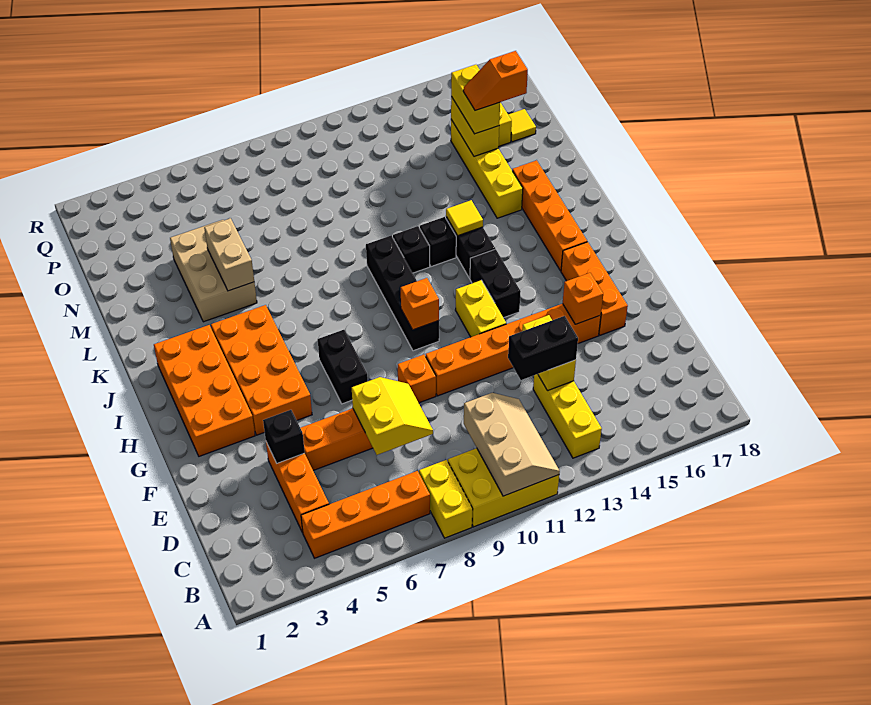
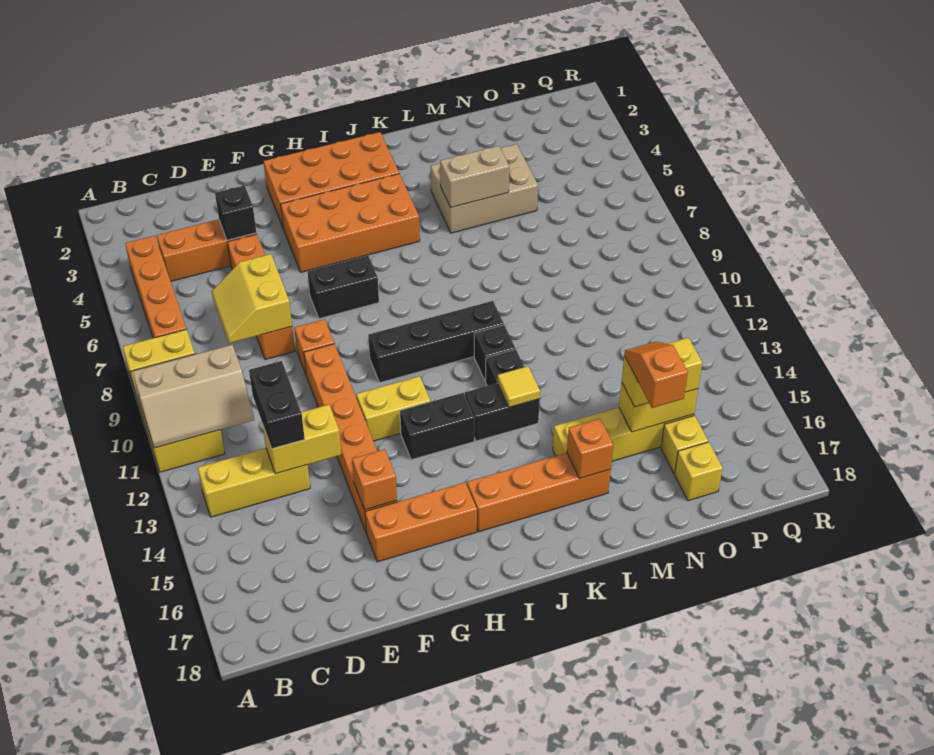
yellow 2x2 slope [352,377,433,455] -> yellow 2x2 slope turned to [212,254,292,343]
orange 1x1 brick [401,278,439,330] -> orange 1x1 brick moved to [567,419,613,478]
yellow 1x1 tile [508,109,536,142] -> yellow 1x1 brick [675,442,723,501]

